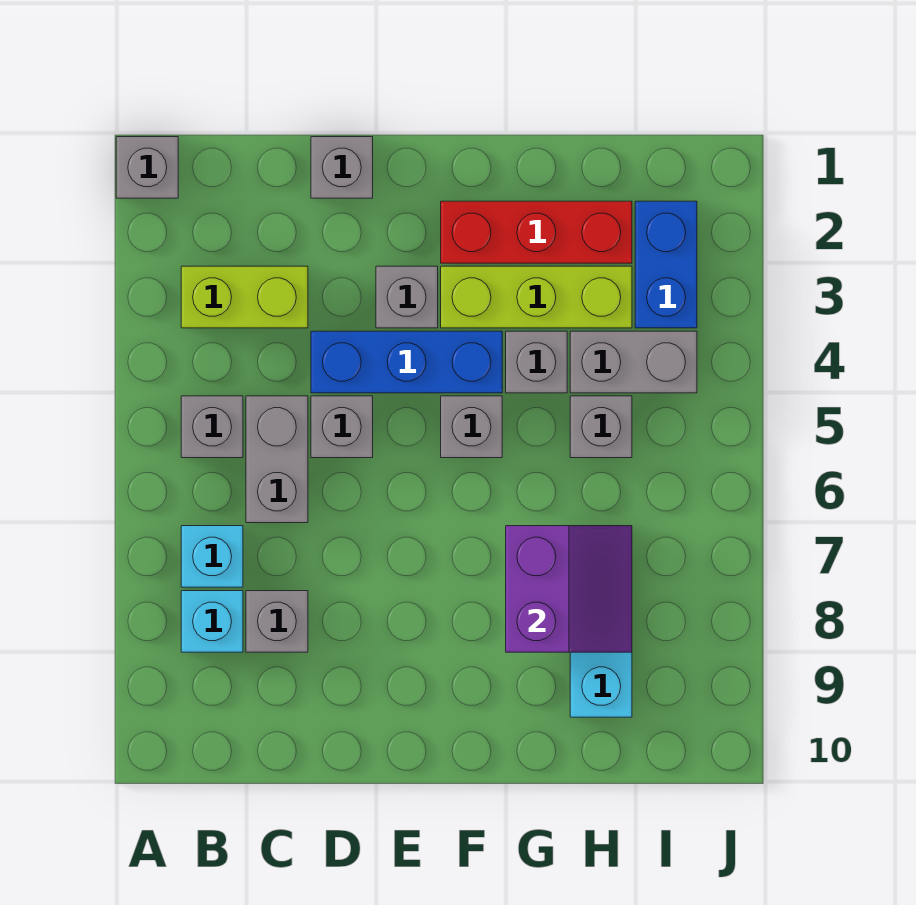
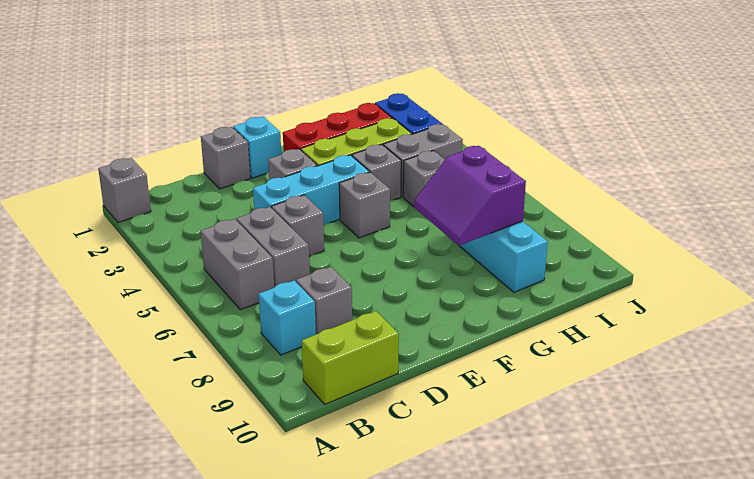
lime 1x2 brick [181,266,308,328] -> lime 1x2 brick moved to [302,311,399,404]
grey 1x1 brick [181,396,243,458] -> grey 1x2 brick [201,219,274,310]
cyan 1x1 brick [181,526,243,587] -> cyan 1x1 brick moved to [233,117,281,178]
blue 1x3 brick [311,331,502,393] -> cyan 1x3 brick [253,155,369,225]
purple 2x2 slope [506,526,632,652] -> purple 2x2 slope turned to [414,146,526,245]

